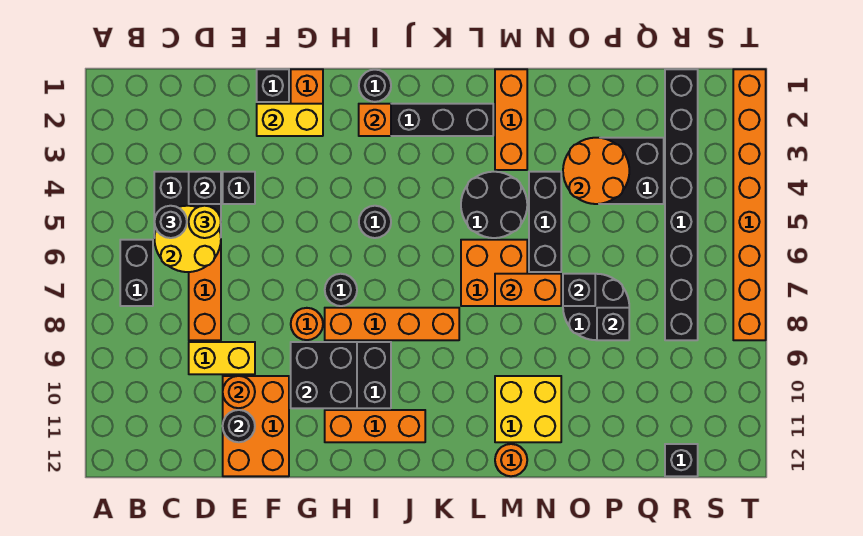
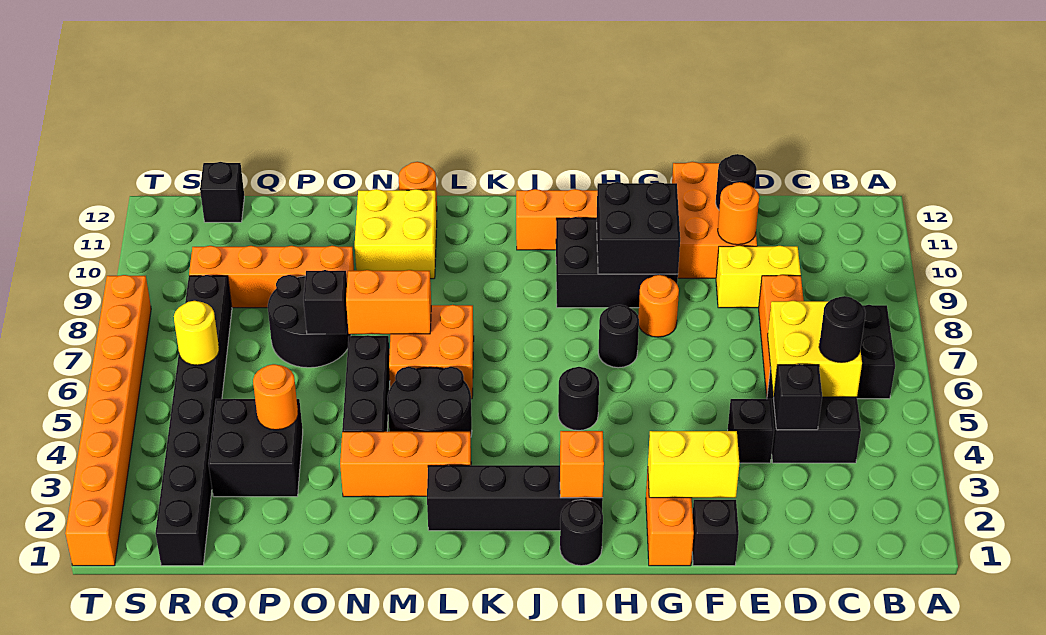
yellow 2x2 round brick [155,206,221,272] -> yellow 2x2 brick [768,301,862,397]
yellow 1x1 round brick [189,206,221,238] -> yellow 1x1 round brick moved to [174,301,219,365]
orange 1x4 brick [325,308,459,340] -> orange 1x4 brick moved to [189,246,354,308]
orange 1x3 brick [495,69,527,170] -> orange 1x3 brick turned to [340,432,471,497]
orange 2x2 round brick [563,138,629,204] -> orange 1x1 round brick [253,364,298,430]
black 1x1 brick [597,308,629,340] -> none

